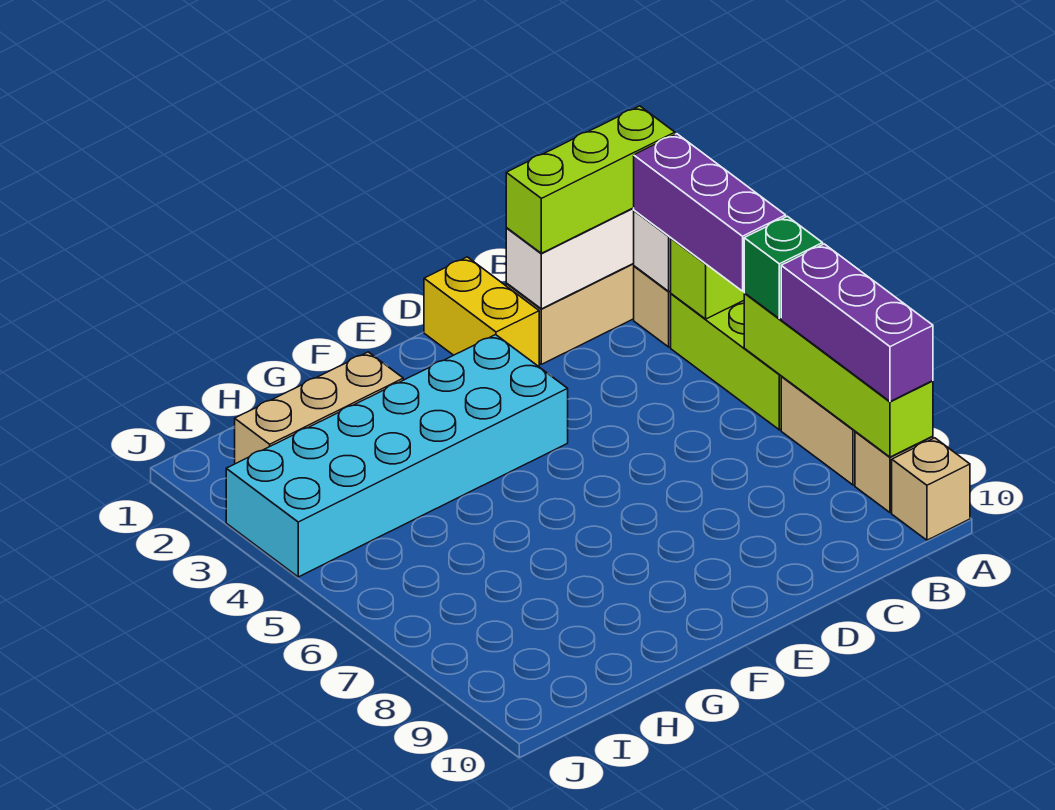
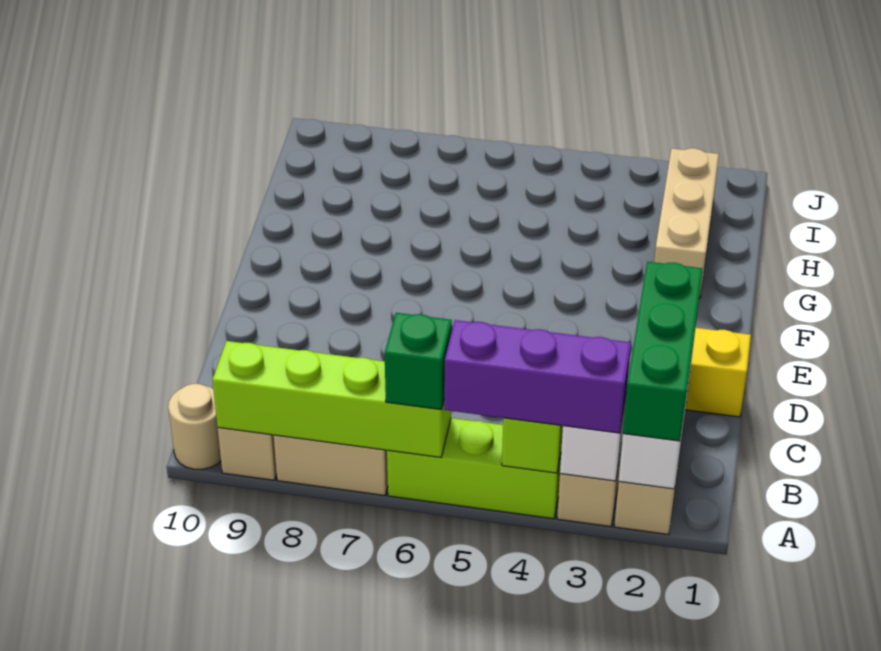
lime 1x3 brick [506,106,675,253] -> green 1x3 brick [623,262,703,441]
purple 1x3 brick [781,244,933,402] -> none
tan 1x1 brick [892,438,970,540] -> tan 1x1 round brick [168,384,221,469]
cyan 2x6 brick [226,335,568,577] -> none

